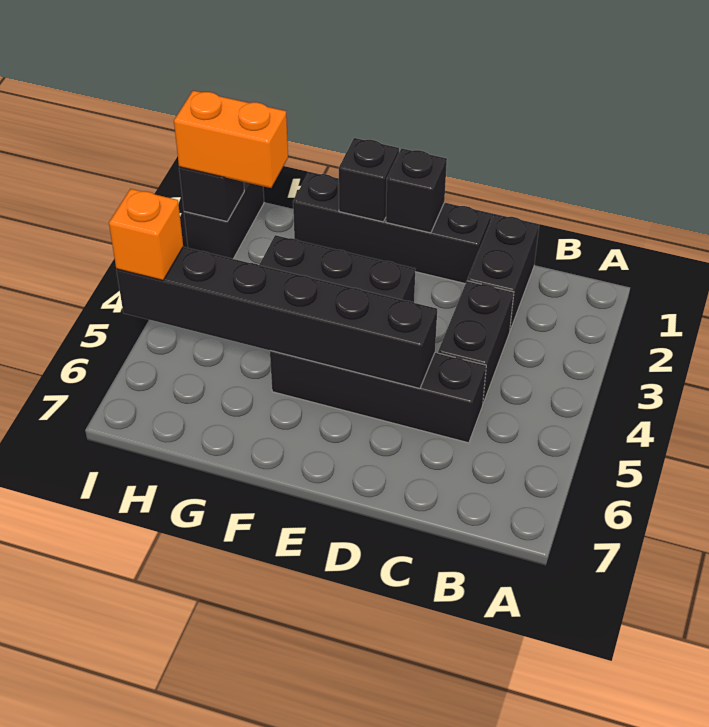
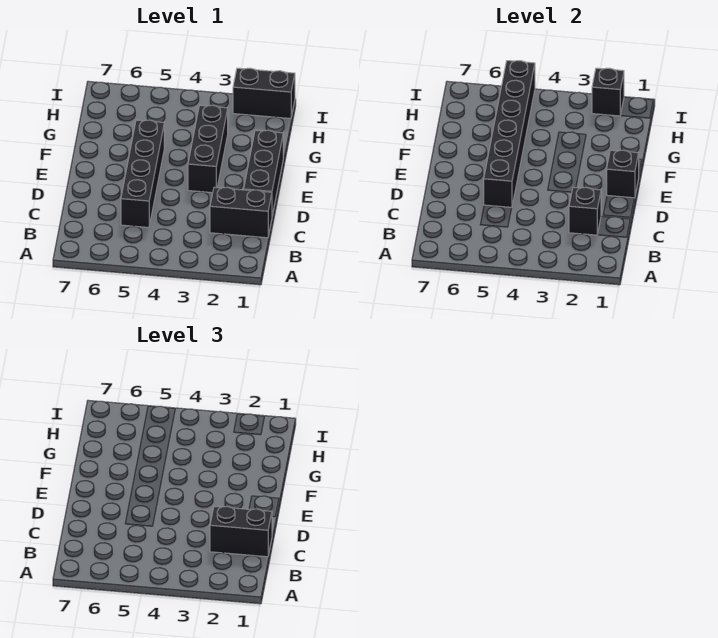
black 1x2 brick [438,281,514,403] -> black 1x2 brick moved to [210,506,272,557]
black 1x4 brick [293,172,491,284] -> black 1x3 brick [244,130,283,216]
black 1x1 brick [339,138,399,222] -> black 1x1 brick moved to [569,187,601,235]
orange 1x2 brick [174,91,288,188] -> none
orange 1x1 brick [109,189,183,280] -> none

